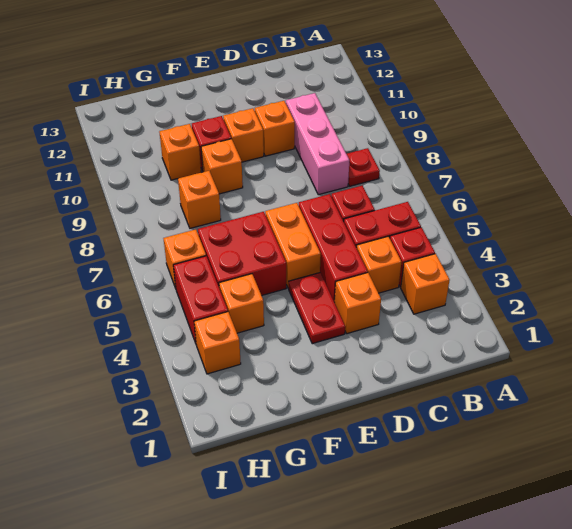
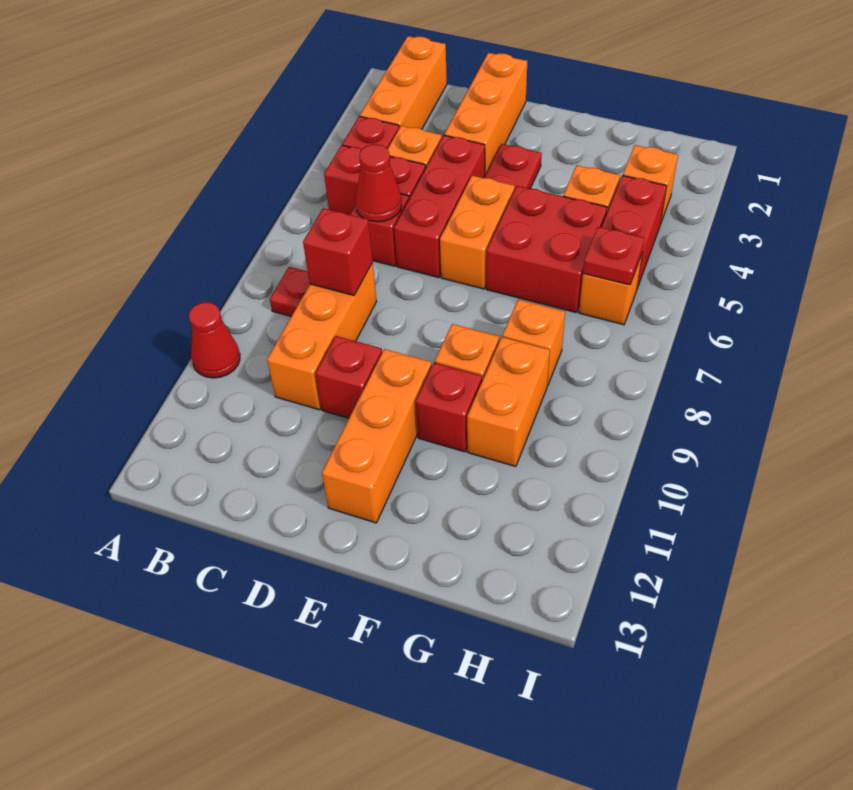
none -> red 1x1 cone [189,302,240,378]
orange 1x1 brick [401,254,450,314] -> orange 1x3 brick [360,36,447,129]
none -> red 1x1 cone [355,144,402,222]
pink 1x3 brick [286,93,350,195] -> orange 1x3 brick [267,263,377,410]
none -> red 1x1 brick [303,208,373,296]
orange 1x1 brick [334,273,381,334] -> orange 1x3 brick [444,53,527,176]
orange 1x1 brick [255,101,295,156] -> red 1x1 brick [316,336,382,418]
orange 1x1 brick [223,108,264,162] -> orange 1x3 brick [322,349,432,523]
orange 1x1 brick [159,124,201,180] -> orange 1x2 brick [467,337,550,467]
none -> red 1x1 plate [583,227,644,285]

